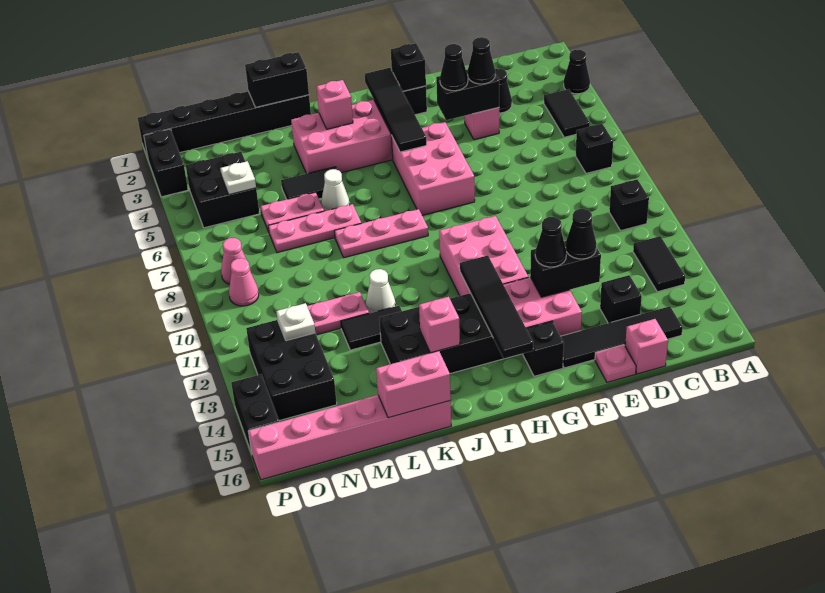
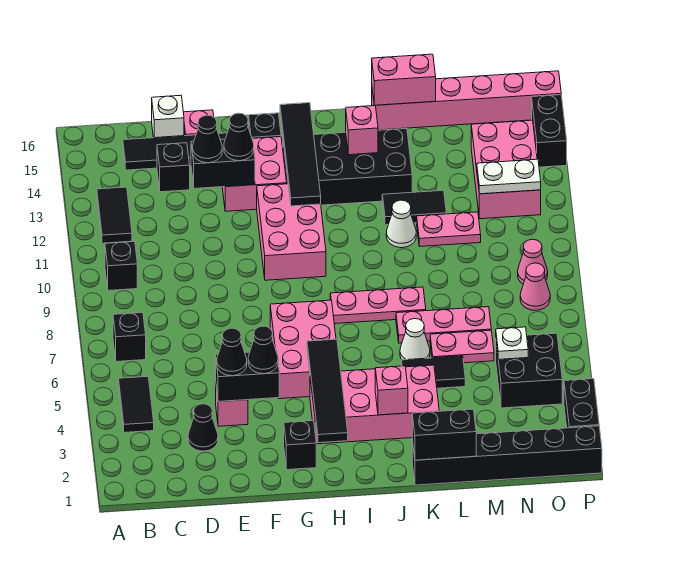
black 1x1 cone [564,50,590,94] -> none
pink 1x1 brick [625,319,668,374] -> white 1x1 brick [152,95,184,138]
black 1x1 brick [391,43,426,91] -> none
black 2x3 brick [246,320,337,421] -> pink 2x3 brick [471,120,541,219]
white 1x1 plate [276,303,315,341] -> white 1x2 plate [477,159,541,194]

